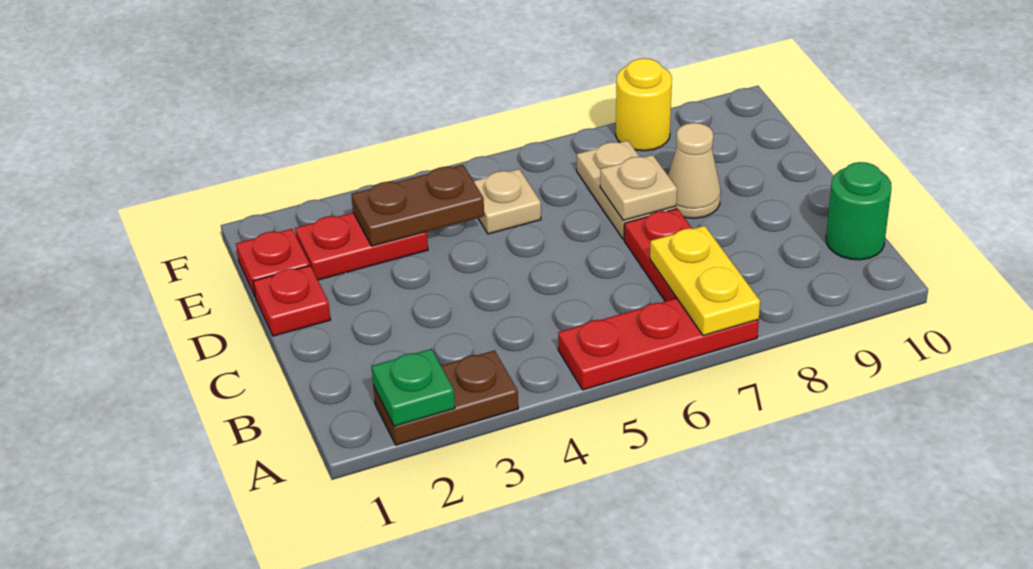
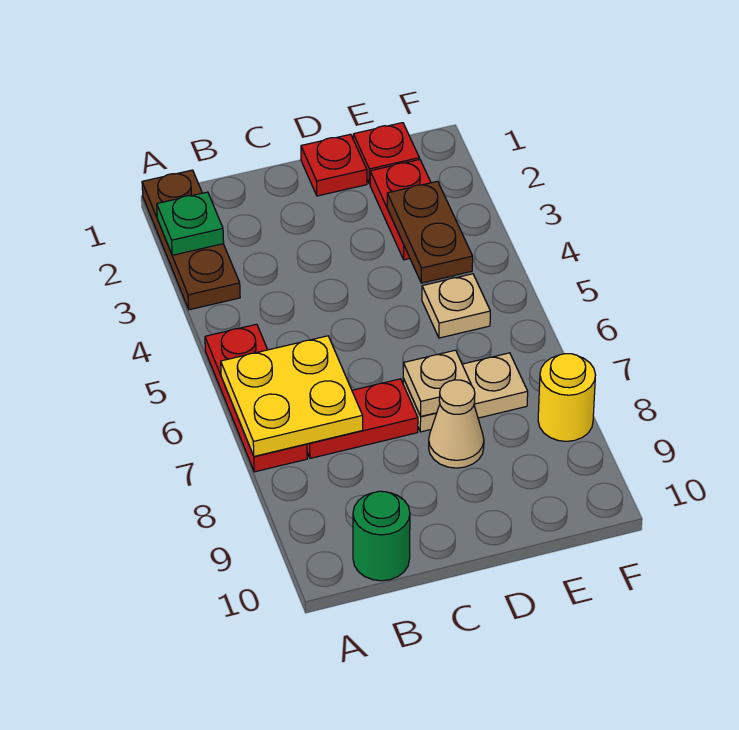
brown 1x2 plate [373,351,518,445] -> brown 1x3 plate [142,170,240,310]
yellow 1x2 plate [650,226,760,336] -> yellow 2x2 plate [221,336,363,456]

